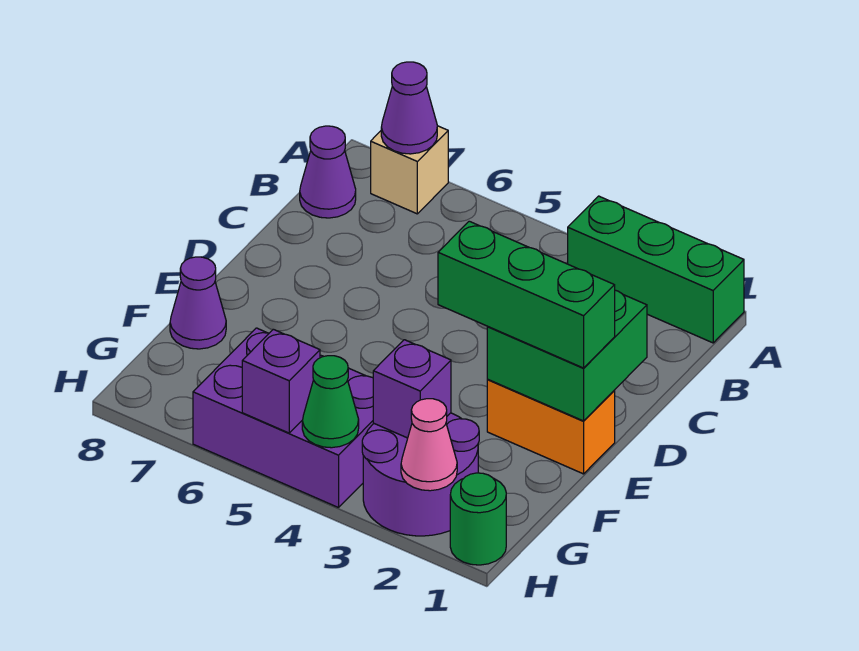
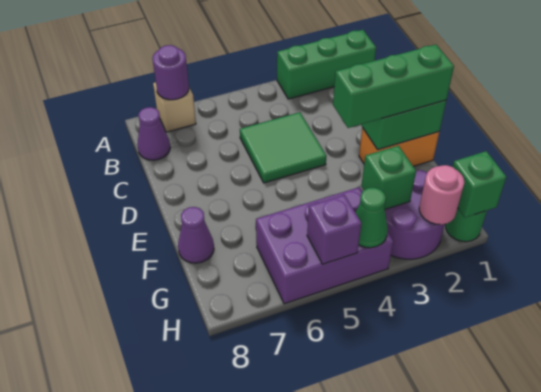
purple 1x1 cone [381,62,437,154] -> purple 1x1 round brick [152,45,189,100]
none -> green 2x2 tile [240,112,326,183]
purple 1x1 brick [373,340,451,438] -> green 1x1 brick [361,146,416,209]
none -> green 1x1 brick [453,151,506,217]
pink 1x1 cone [401,399,457,491] -> pink 1x1 round brick [419,165,464,225]

